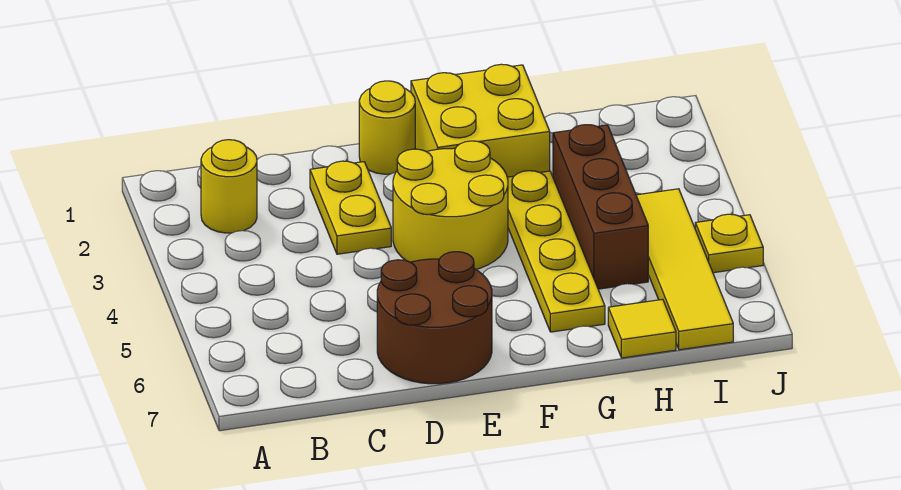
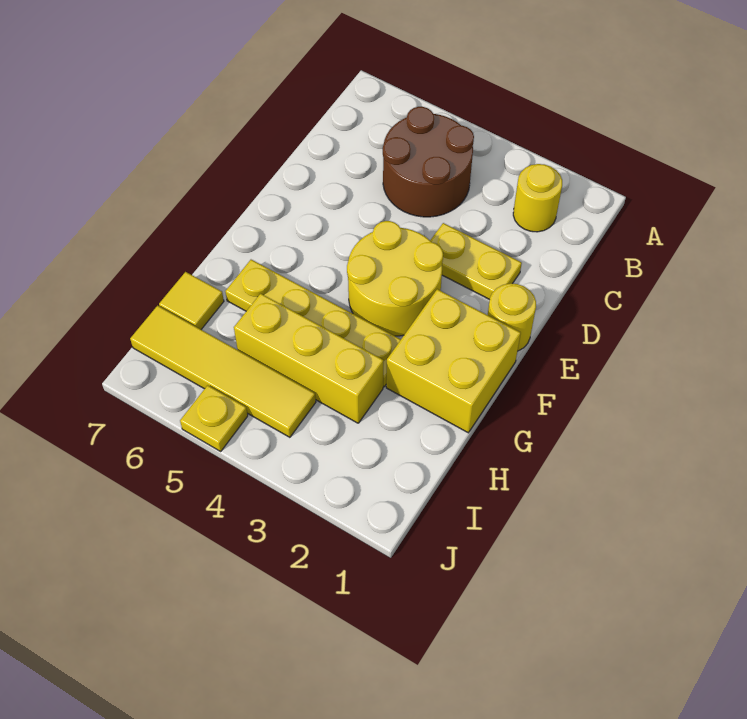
brown 2x2 round brick [377,252,492,384] -> brown 2x2 round brick moved to [383,107,474,217]
brown 1x3 brick [553,125,648,289] -> yellow 1x3 brick [234,294,384,423]

